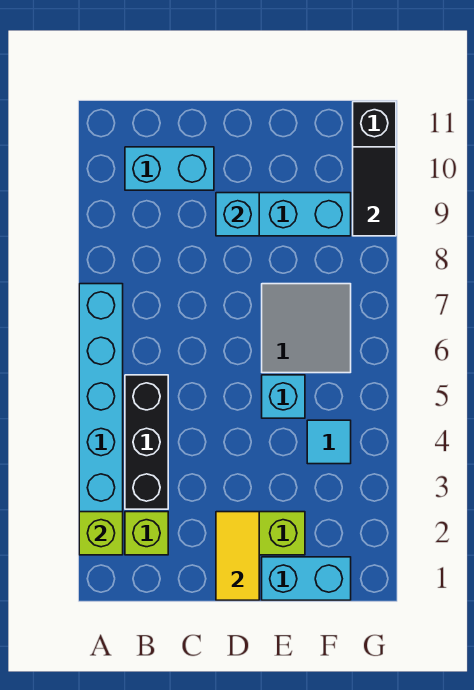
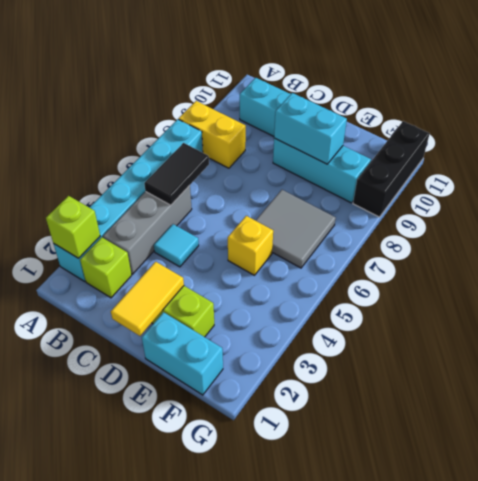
none -> yellow 1x2 brick [179,101,246,168]
black 1x3 brick [125,375,168,509] -> grey 1x3 brick [103,185,192,274]
cyan 1x1 brick [216,193,259,236] -> cyan 1x2 brick [274,93,347,164]
cyan 1x1 brick [262,375,305,418] -> yellow 1x1 brick [228,216,273,275]
cyan 1x1 tile [307,420,351,464] -> cyan 1x1 tile moved to [154,224,199,267]
black 1x2 tile [353,147,396,236] -> black 1x2 tile moved to [144,143,209,205]

